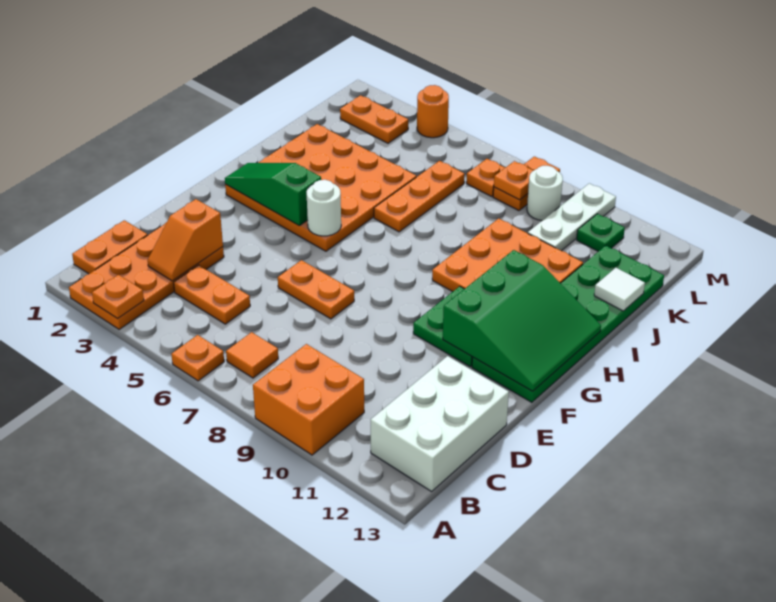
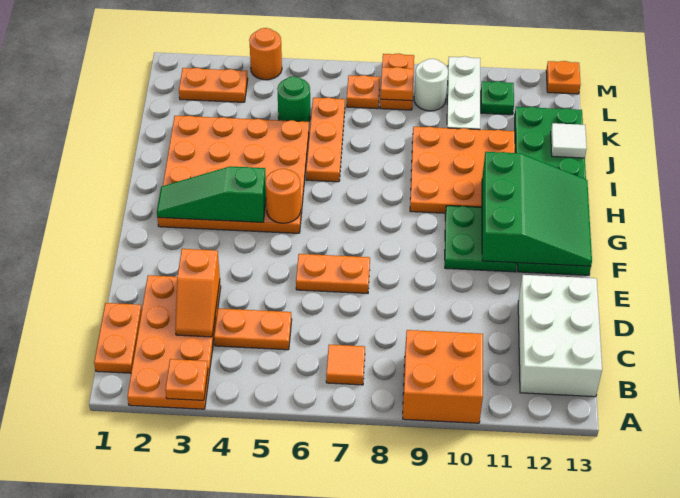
orange 1x1 plate [171,335,224,381] -> orange 1x1 plate moved to [546,61,581,94]
white 1x1 round brick [306,180,341,236] -> orange 1x1 round brick [266,169,301,223]
none -> green 1x1 round brick [277,76,310,122]

